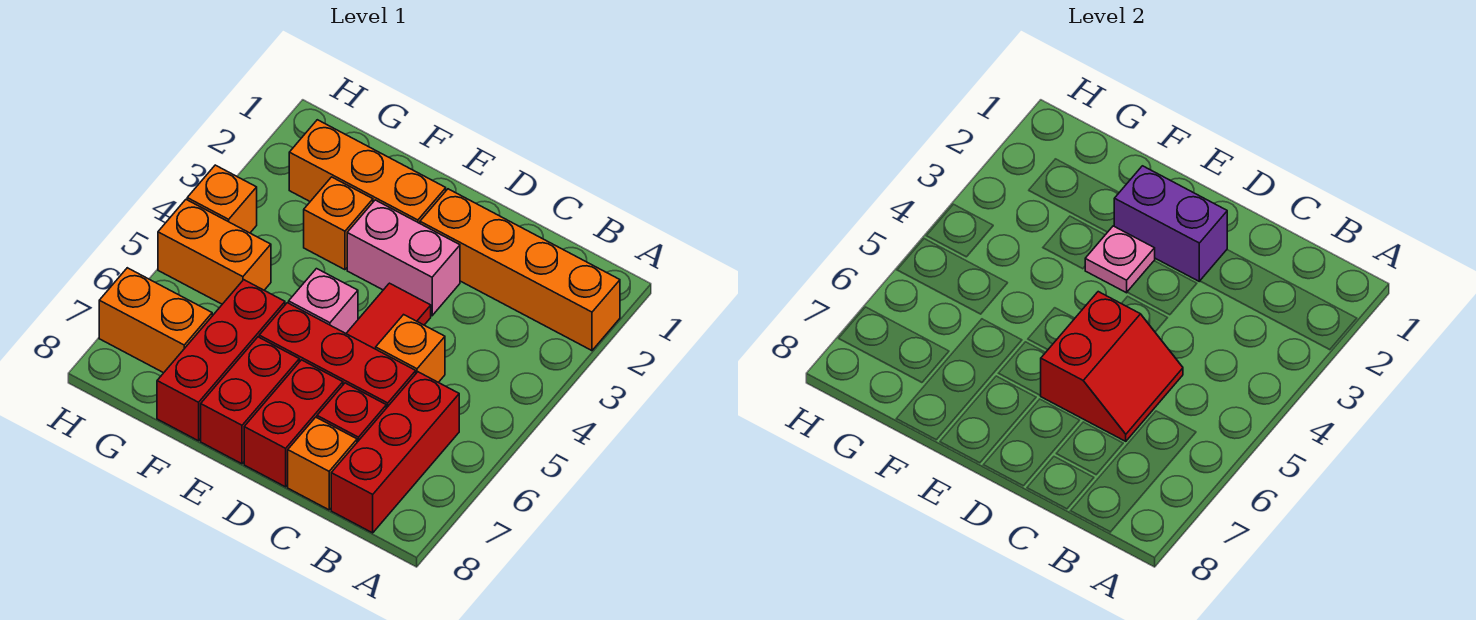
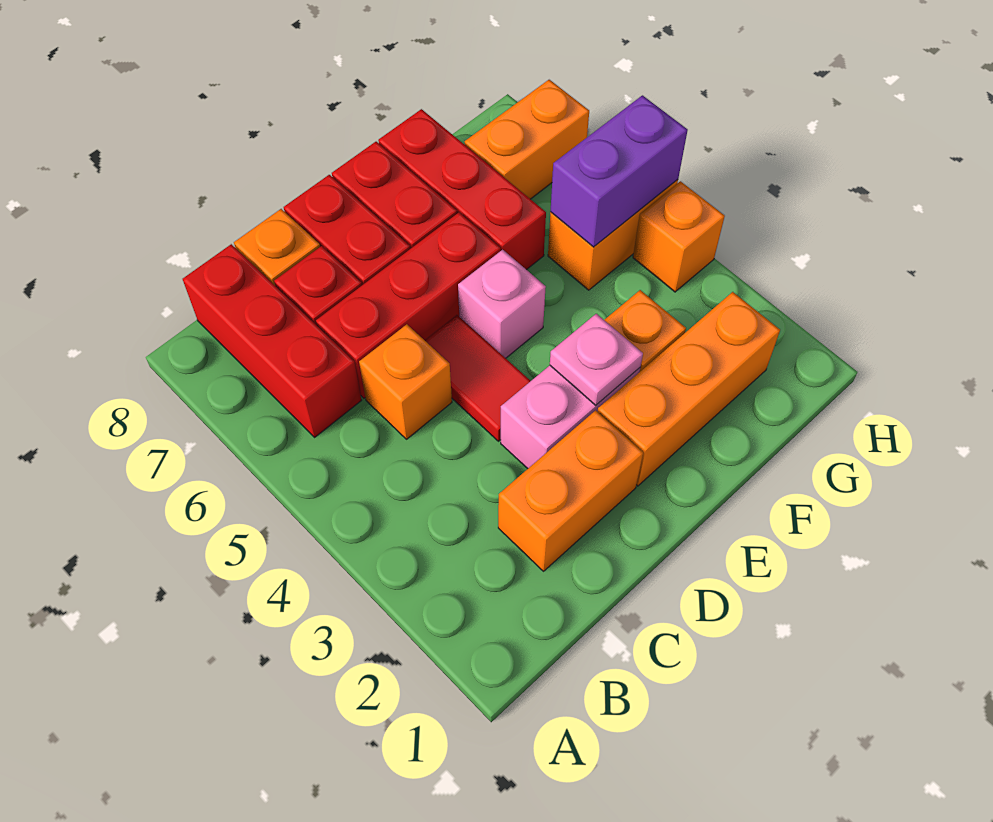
orange 1x4 brick [420,189,620,351] -> orange 1x2 brick [498,410,643,571]
red 2x2 slope [1040,292,1183,441] -> none
purple 1x2 brick [1114,166,1227,281] -> purple 1x2 brick moved to [550,95,688,247]

